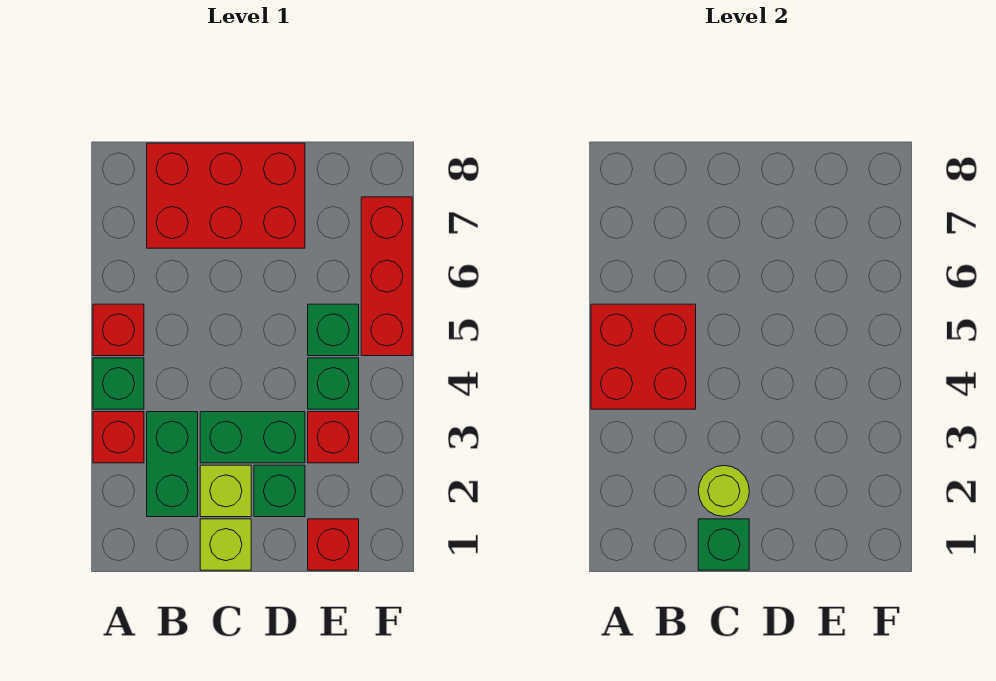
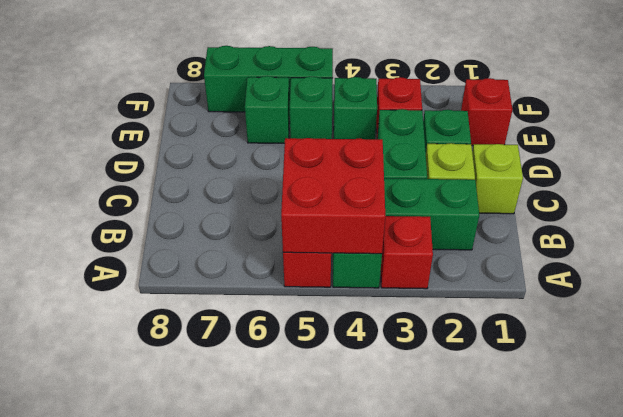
red 2x3 brick [147,143,305,248] -> none
green 1x1 brick [698,519,749,570] -> green 1x1 brick moved to [245,76,290,143]
lime 1x1 round brick [698,466,749,516] -> none
red 1x3 brick [361,197,412,356] -> green 1x3 brick [204,46,333,112]

